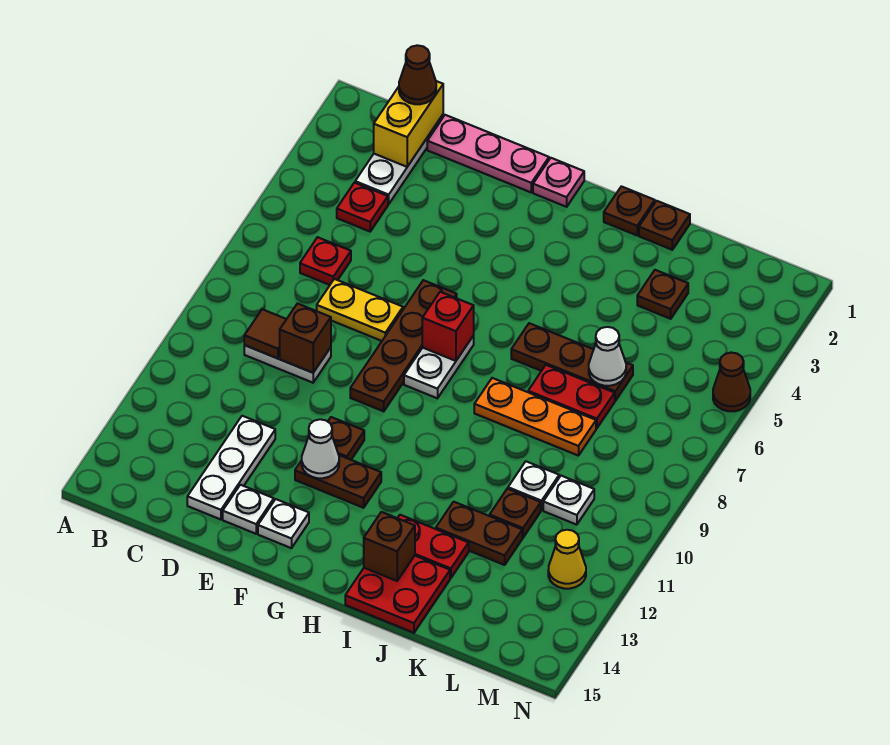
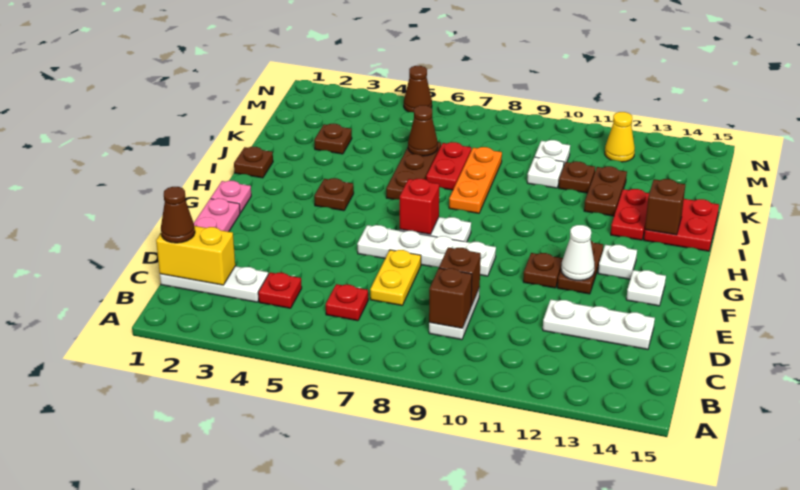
brown 1x1 tile [244,309,286,358] -> brown 1x1 brick [429,268,472,328]
white 1x1 plate [223,485,274,534] -> white 1x1 plate moved to [598,245,637,279]
brown 1x4 plate [350,280,457,411] -> white 1x4 plate [357,225,496,276]
brown 1x1 plate [639,201,690,250] -> brown 1x1 plate moved to [314,178,354,211]
white 1x1 cone [589,327,626,386] -> brown 1x1 cone [408,105,438,156]

